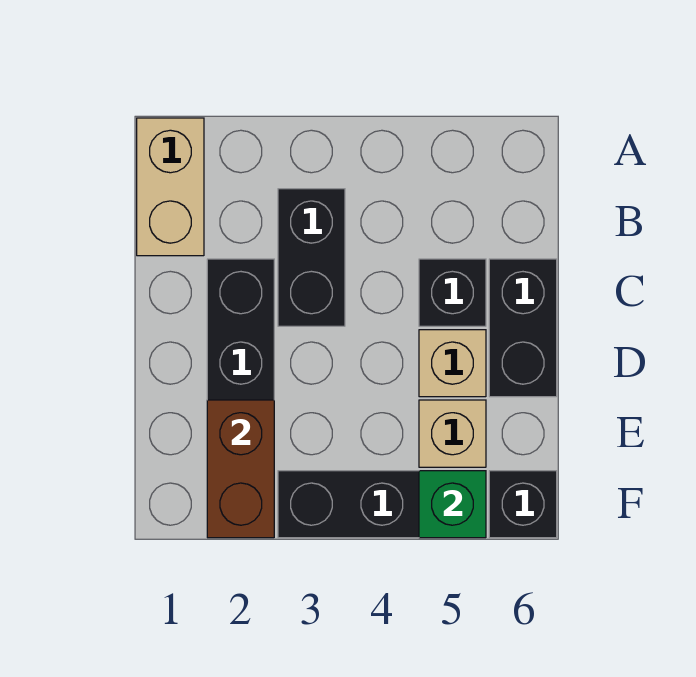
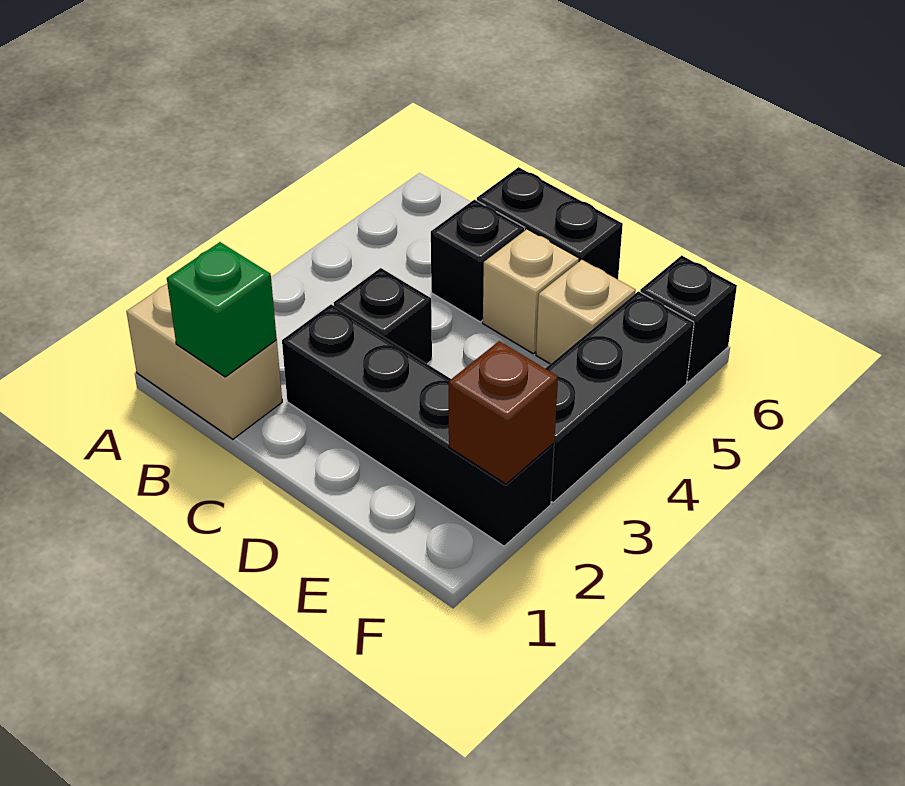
black 1x2 brick [278,189,345,326] -> black 1x1 brick [334,268,432,364]
brown 1x2 brick [207,400,274,538] -> brown 1x1 brick [449,341,558,484]
green 1x1 brick [419,471,486,538] -> green 1x1 brick moved to [167,242,277,377]

